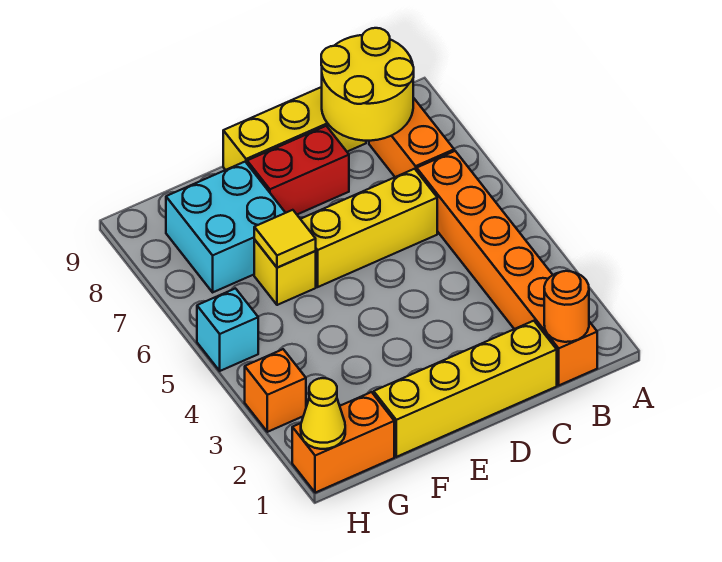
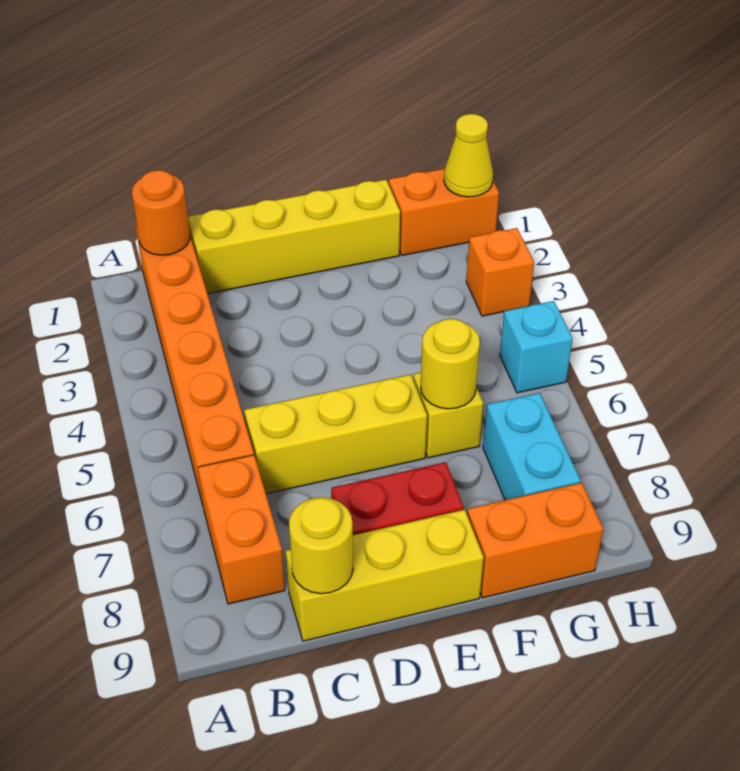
yellow 2x2 round brick [321,28,414,141] -> yellow 1x1 round brick [289,497,353,594]
yellow 1x1 tile [254,210,316,268] -> yellow 1x1 round brick [421,319,480,409]
cyan 2x2 brick [166,162,285,292] -> cyan 1x2 brick [483,393,581,500]
none -> orange 1x2 brick [467,483,603,598]

